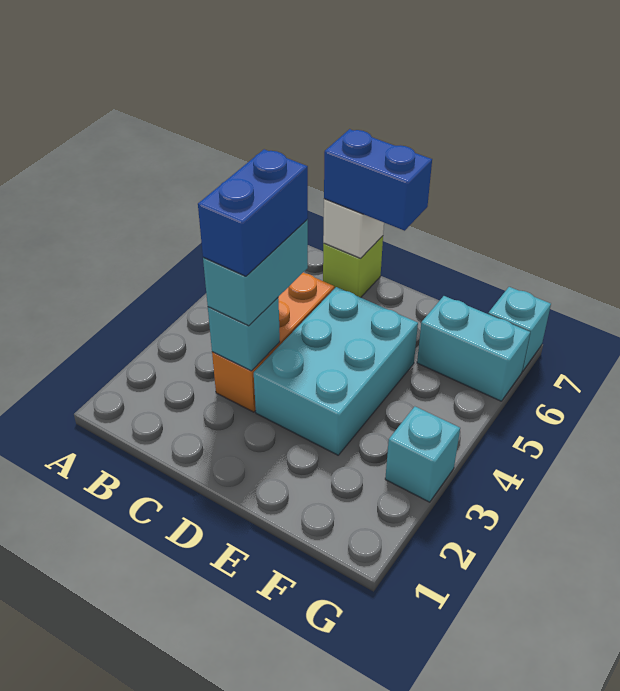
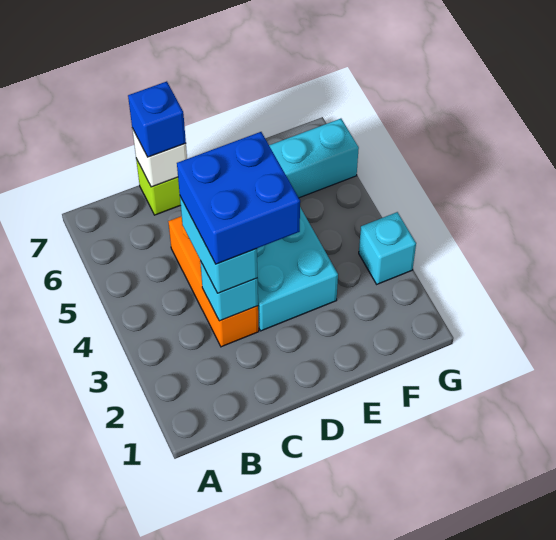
blue 1x2 brick [198,149,308,276] -> blue 2x2 brick [177,132,300,264]
blue 1x2 brick [324,129,432,231] -> blue 1x1 brick [128,81,186,157]
cyan 1x1 brick [488,287,551,371] -> none

